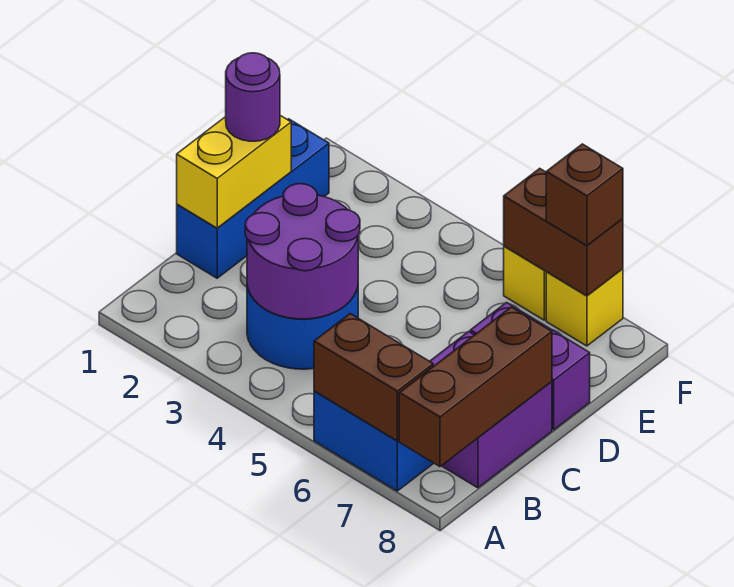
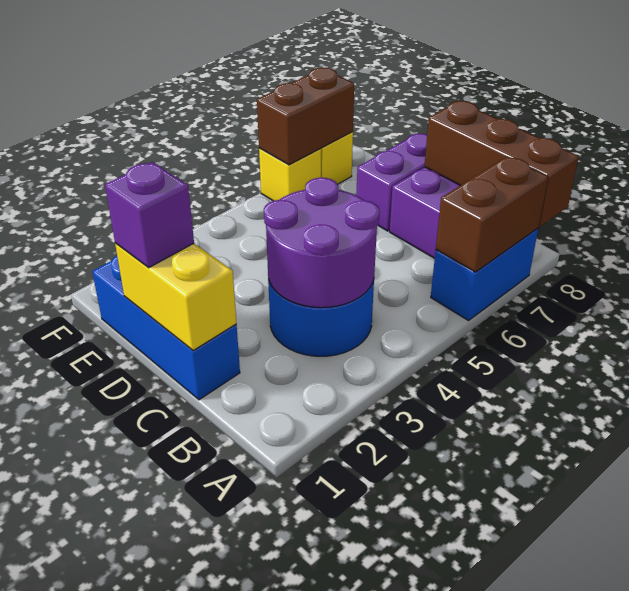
purple 1x1 round brick [226,53,280,141] -> purple 1x1 brick [105,162,194,268]
brown 1x1 brick [546,144,623,246] -> none

